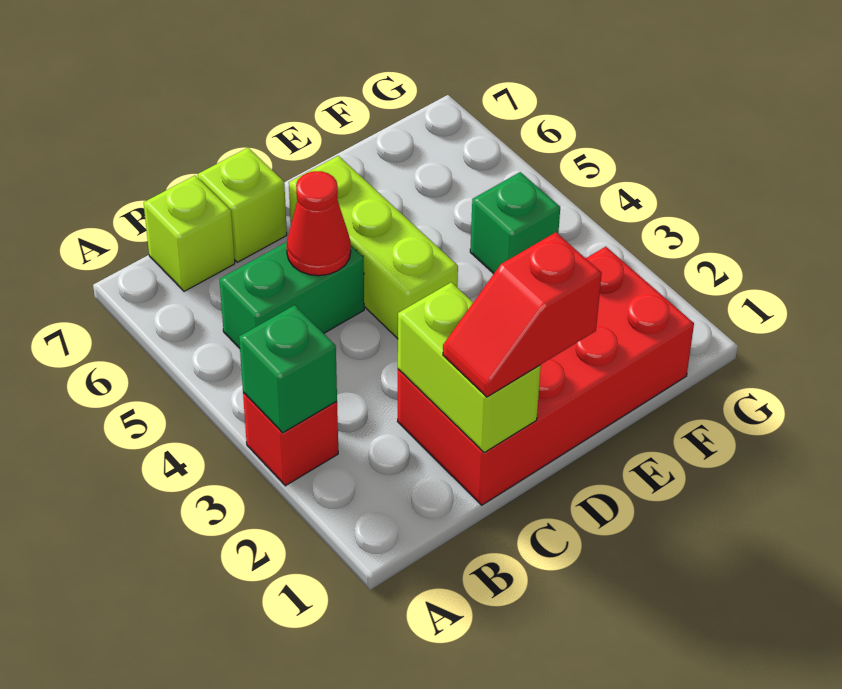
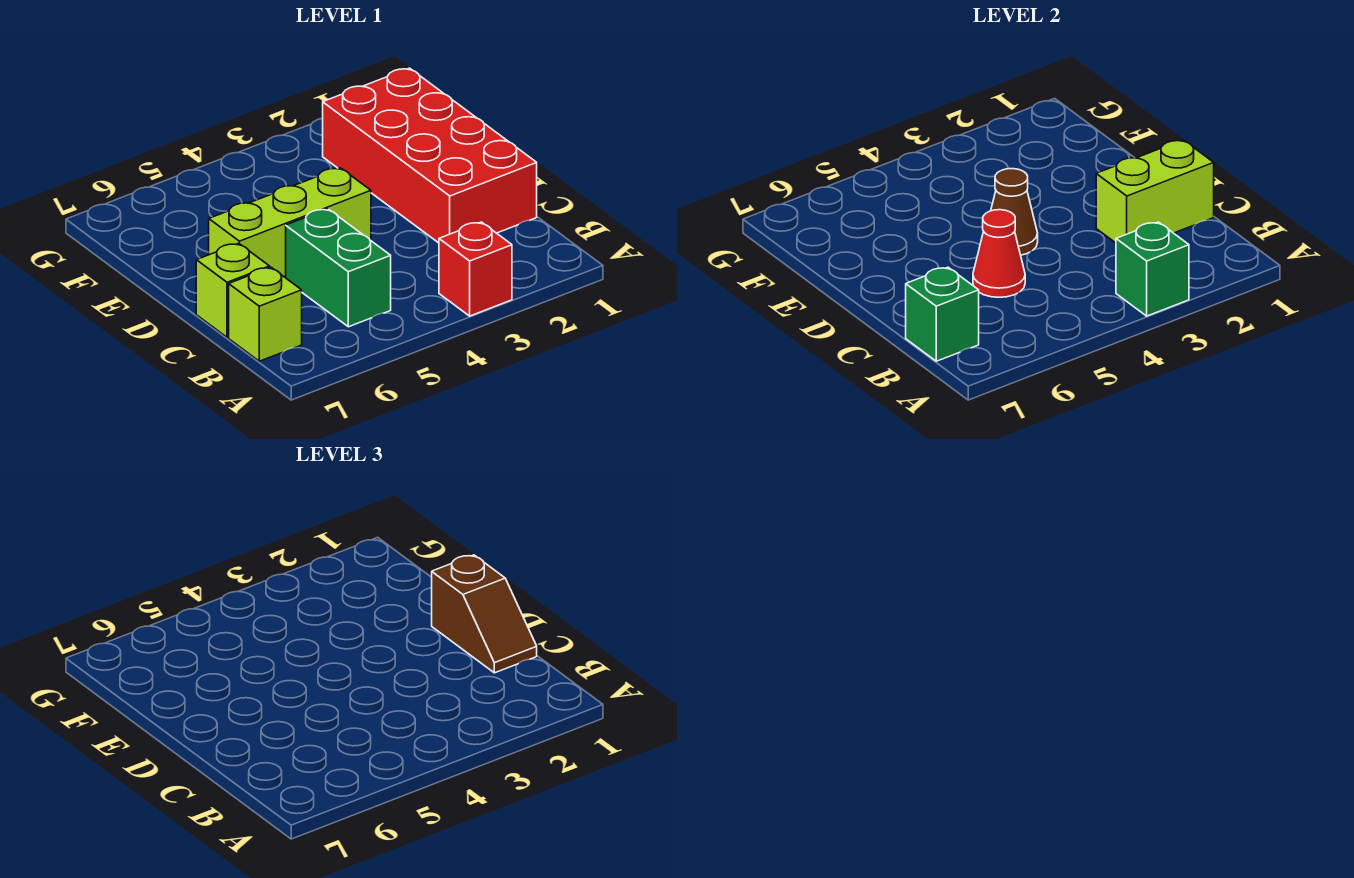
red 1x2 slope [443,232,602,397] -> brown 1x2 slope [432,555,537,673]
none -> brown 1x1 cone [991,169,1038,255]
green 1x1 brick [470,172,560,274] -> green 1x1 brick moved to [906,267,979,361]

